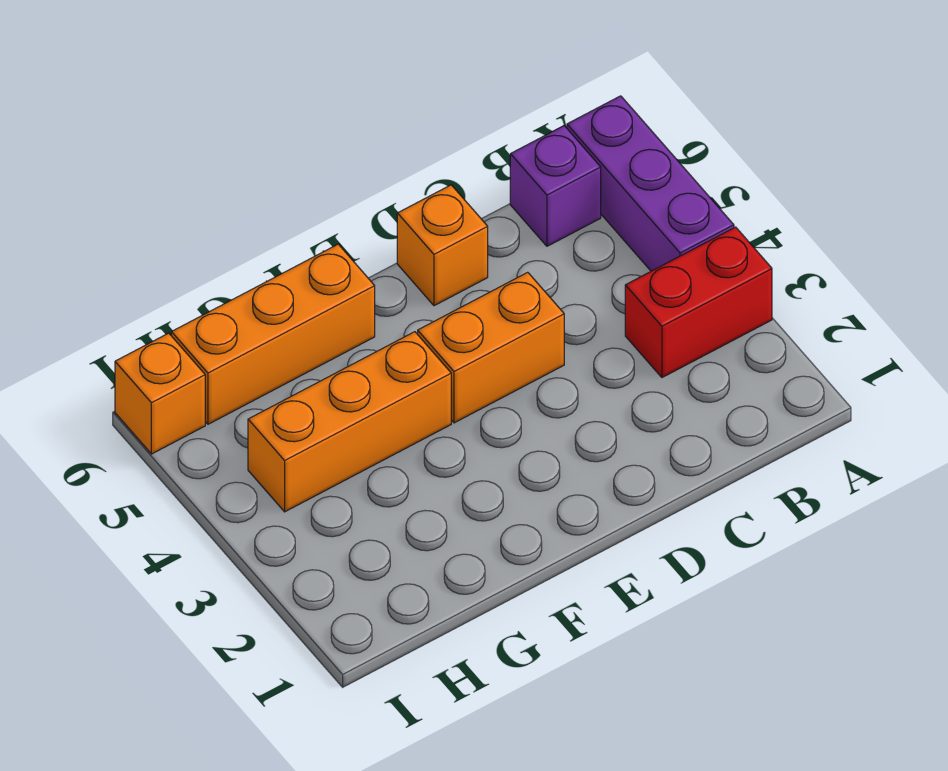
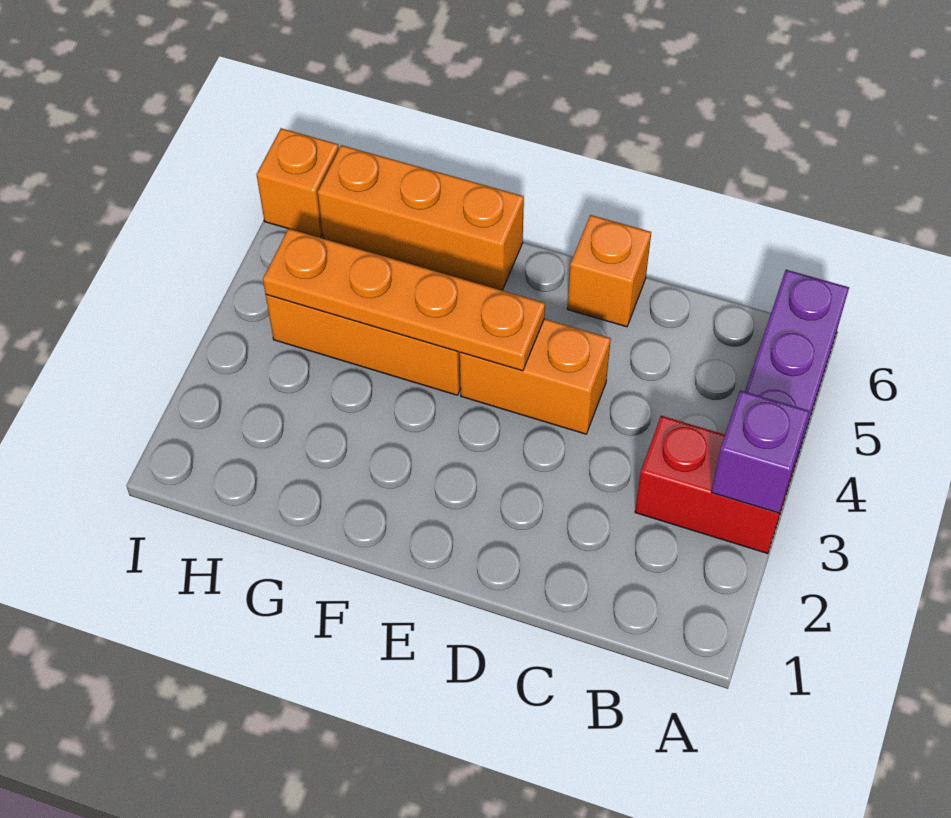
purple 1x1 brick [510,126,601,246] -> purple 1x1 brick moved to [711,391,809,513]
none -> orange 1x4 plate [263,229,545,371]

